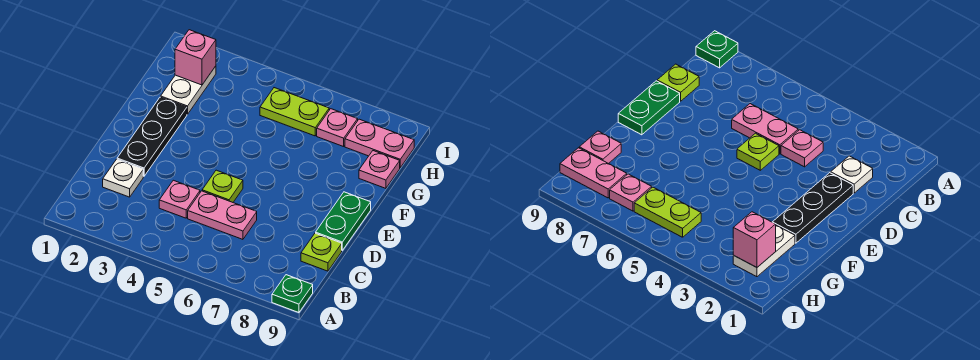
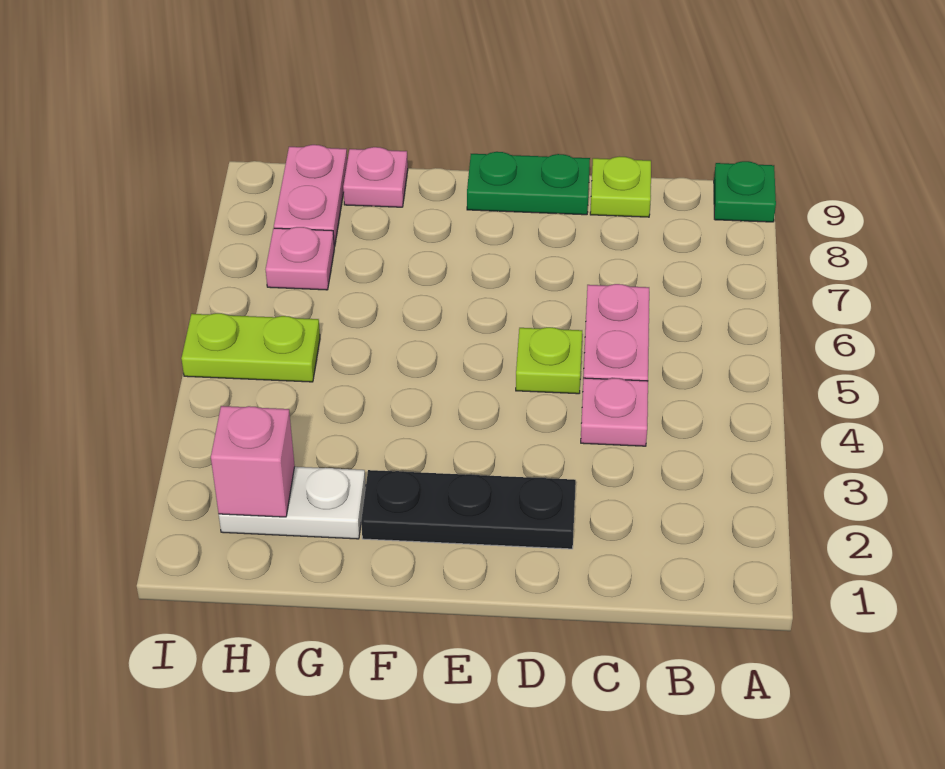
white 1x1 plate [103,159,143,197] -> none
lime 1x2 plate [260,88,329,136] -> lime 1x2 plate turned to [181,313,320,382]

